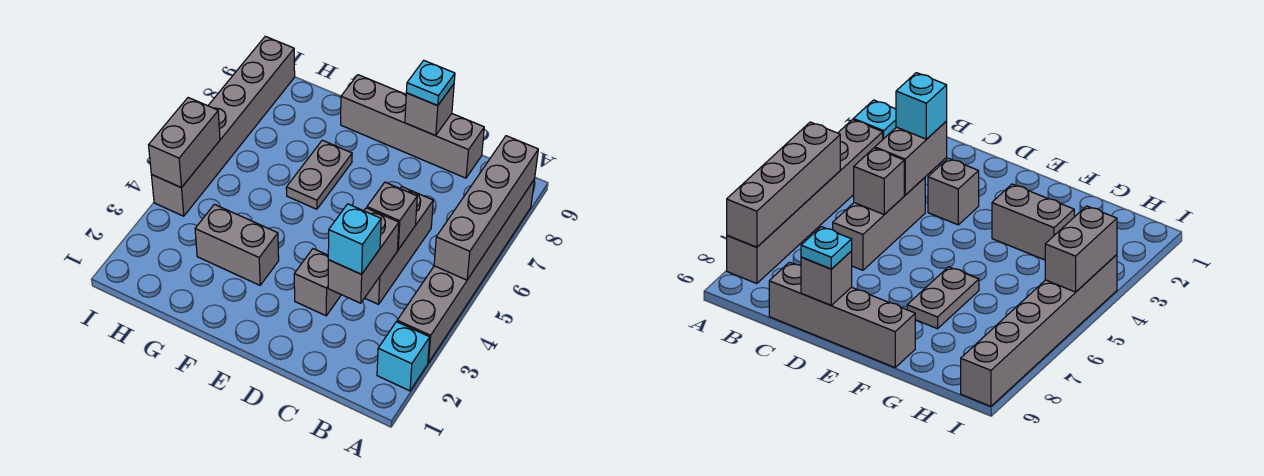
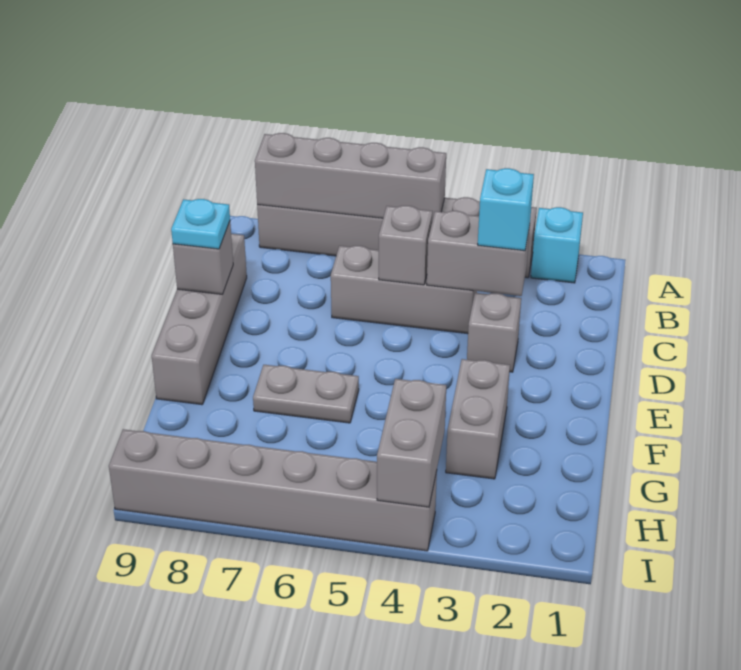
grey 1x2 brick [149,98,220,188] -> grey 1x2 brick turned to [377,379,446,507]

